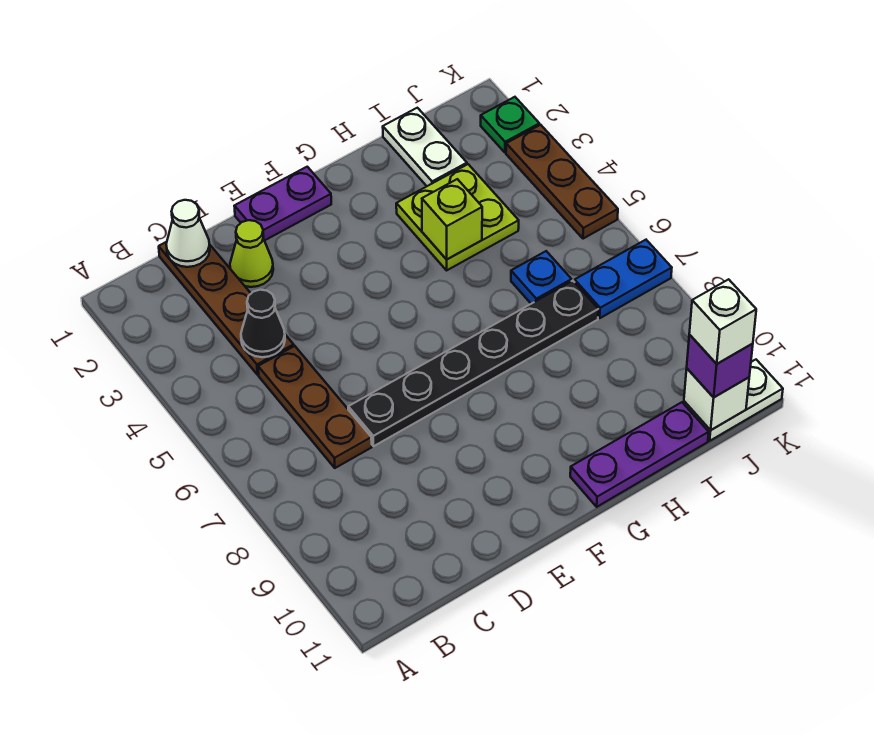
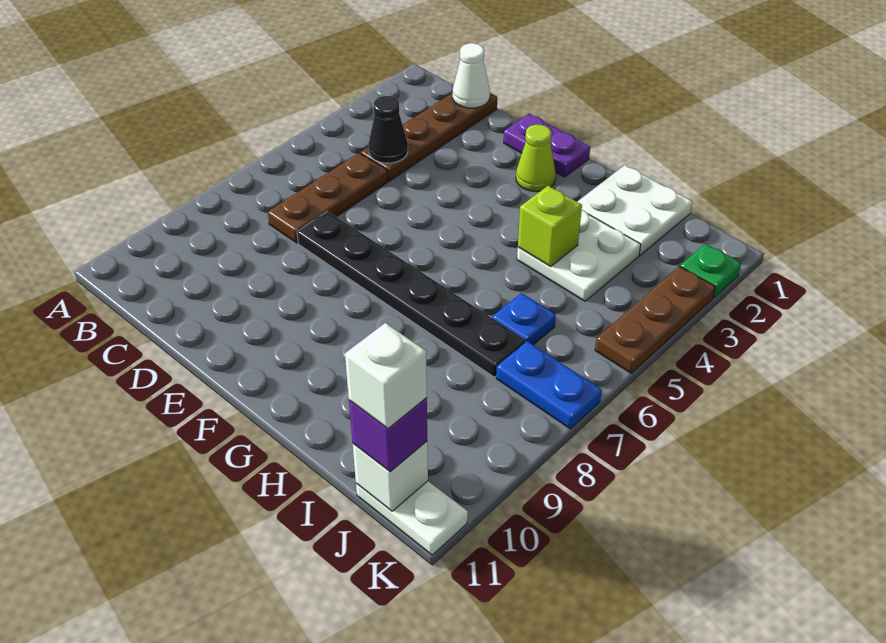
lime 1x1 cone [230,220,273,287] -> lime 1x1 cone moved to [516,125,556,192]
purple 1x3 plate [570,402,709,507] -> none
lime 2x2 plate [396,164,519,270] -> white 2x2 plate [517,210,641,301]
white 1x2 plate [383,108,467,186] -> white 2x2 plate [577,165,692,255]

